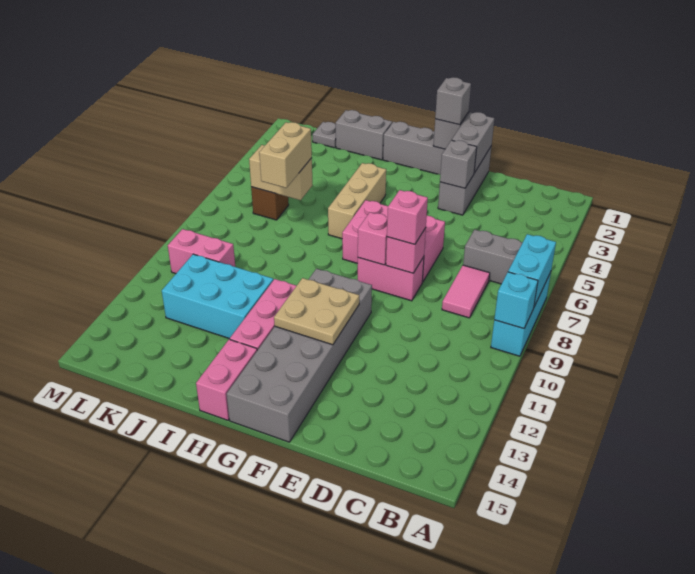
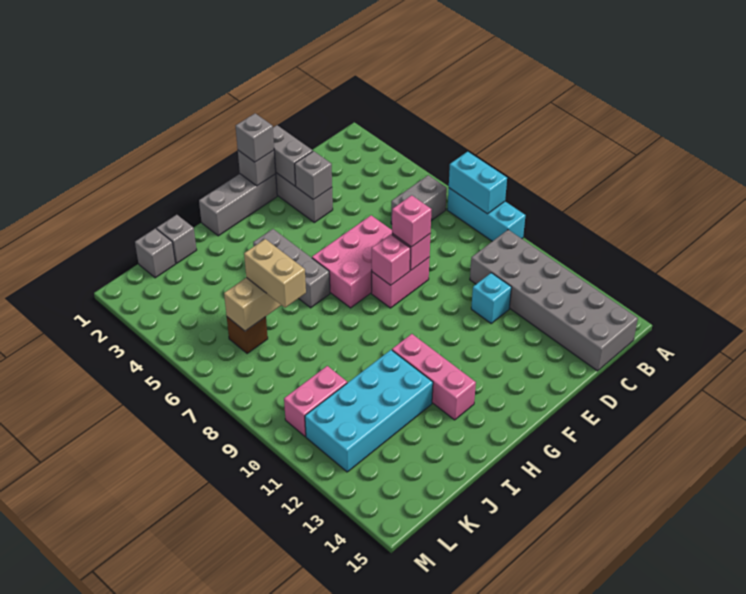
cyan 1x1 brick [494,272,538,329] -> cyan 1x1 brick moved to [471,273,512,323]
pink 1x2 tile [442,265,490,318] -> none
grey 2x6 brick [227,269,372,442] -> grey 2x6 brick moved to [470,230,638,371]
tan 2x2 plate [274,278,359,345] -> none
tan 1x3 brick [328,163,386,239] -> grey 1x3 brick [253,229,330,308]
pink 1x2 brick [196,339,257,420] -> none
grey 1x2 brick [336,110,392,160] -> grey 1x1 brick [157,215,197,263]
cyan 2x3 brick [162,254,273,339] -> cyan 2x4 brick [305,350,433,472]
grey 1x1 plate [313,122,336,148] -> grey 1x1 brick [135,228,175,278]

